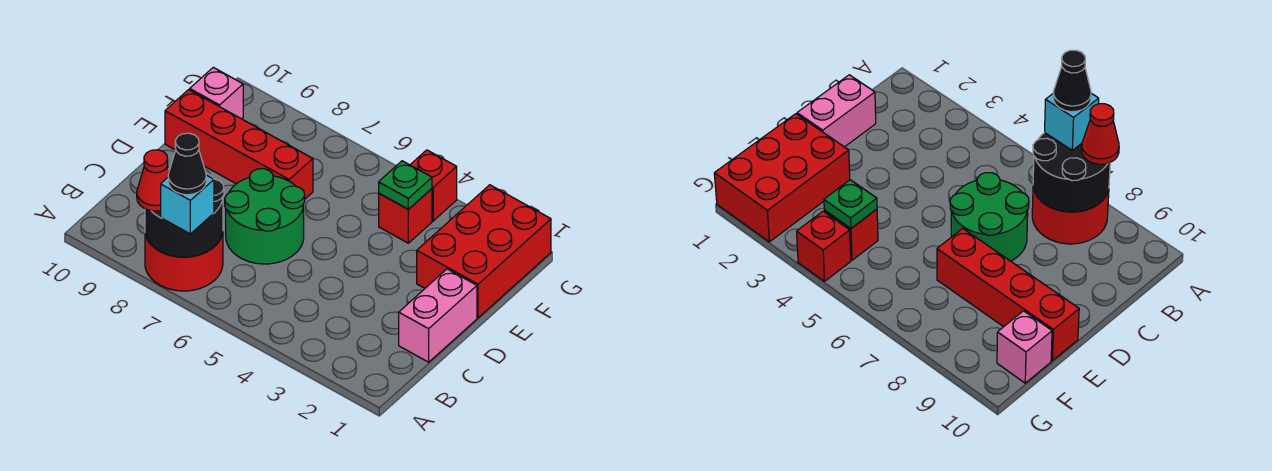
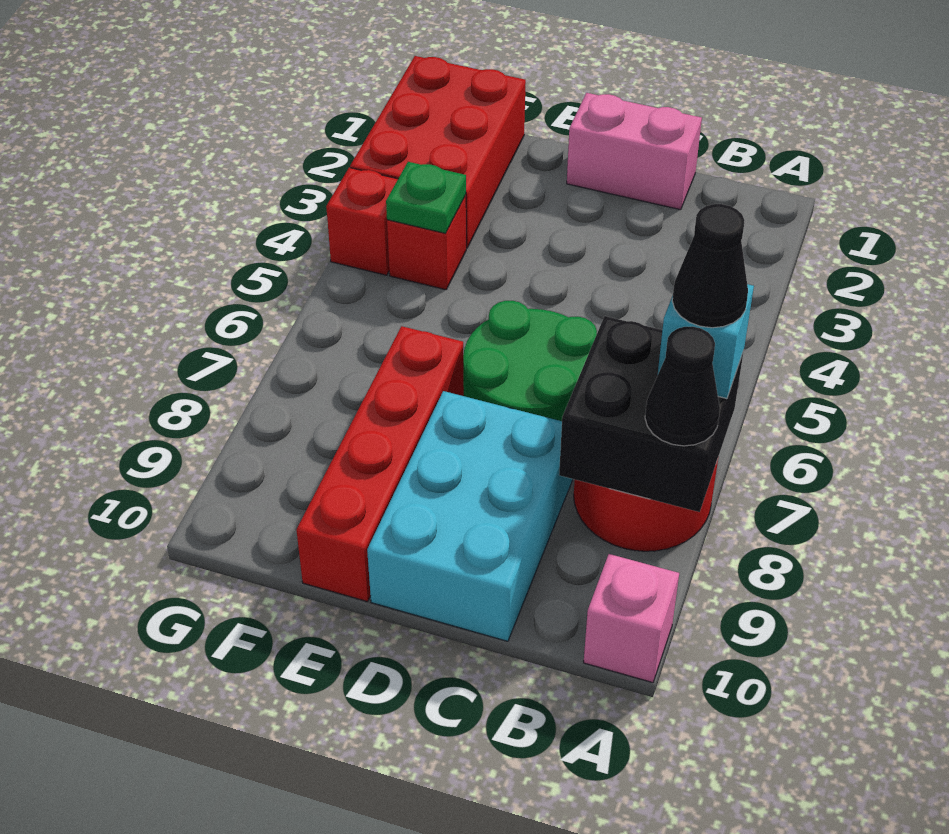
black 2x2 round brick [145,166,224,257] -> black 2x2 brick [559,316,744,512]
red 1x1 cone [137,150,169,211] -> black 1x1 cone [645,326,720,446]
none -> cyan 2x3 brick [367,391,573,641]
red 2x3 brick [417,185,551,318] -> red 2x3 brick turned to [350,56,526,248]
pink 1x1 brick [190,67,243,119] -> pink 1x1 brick moved to [584,554,679,683]

